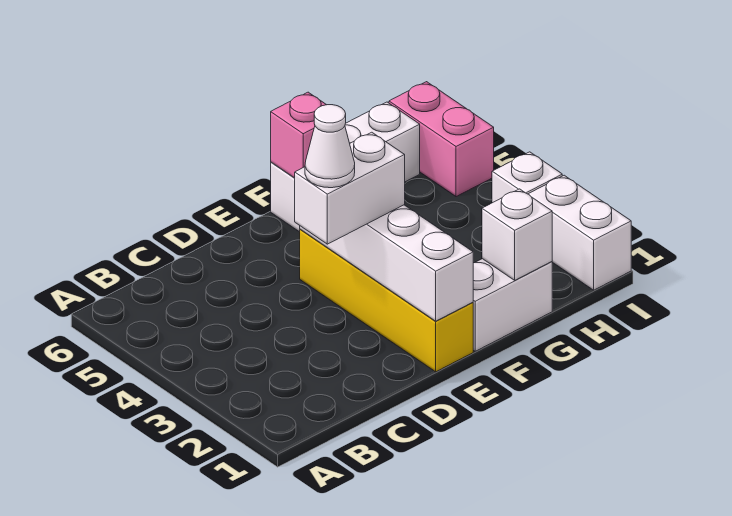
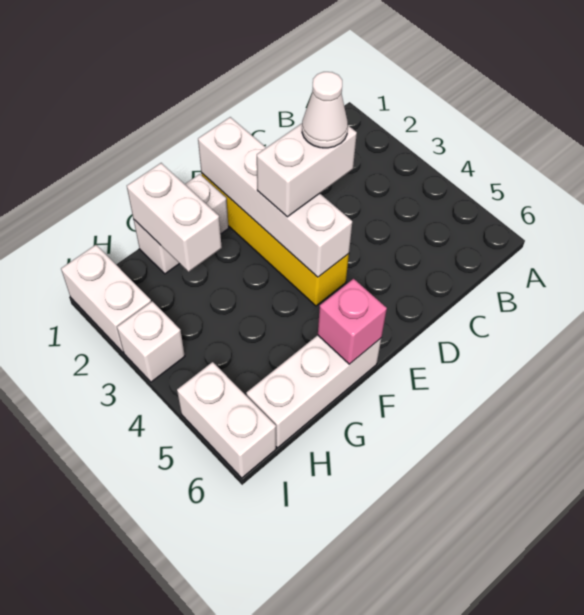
white 1x1 brick [482,189,552,280] -> white 1x2 brick [127,163,222,272]
pink 1x2 brick [389,82,494,197] -> white 1x2 brick [177,362,276,478]

